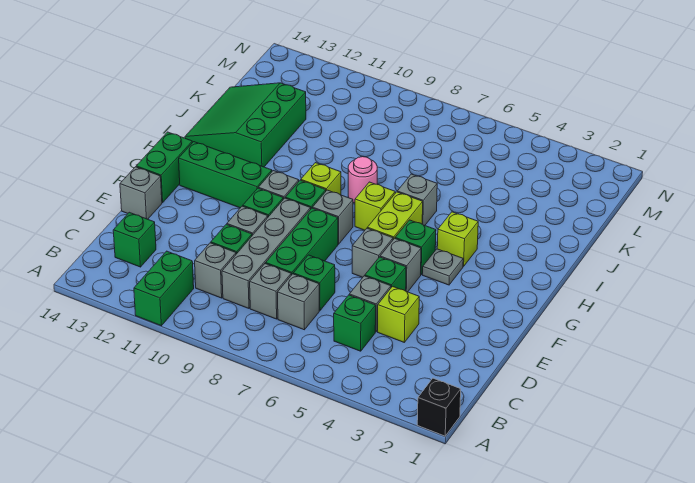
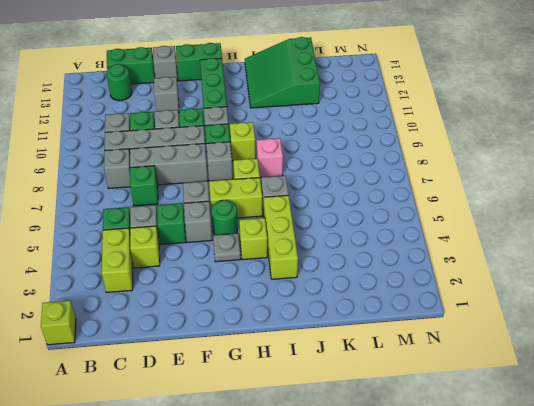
black 1x1 brick [417,378,461,436] -> lime 1x1 brick [41,301,76,345]
green 1x2 brick [134,251,194,326] -> green 1x2 brick moved to [107,47,155,84]
none -> lime 1x2 brick [102,228,133,293]
grey 1x1 brick [278,274,319,330] -> grey 1x1 brick moved to [154,77,179,113]
green 1x1 brick [113,212,156,267] -> green 1x1 round brick [106,64,132,101]
green 1x3 brick [266,208,338,275] -> grey 1x3 brick [130,144,208,185]
green 1x1 brick [395,220,436,275] -> green 1x1 round brick [211,200,238,235]
none -> lime 1x3 brick [264,195,298,279]
pink 1x1 round brick [348,157,377,203] -> pink 1x1 brick [257,138,283,178]
green 3x3 slope [185,83,306,167] -> green 3x3 slope turned to [245,37,320,108]

